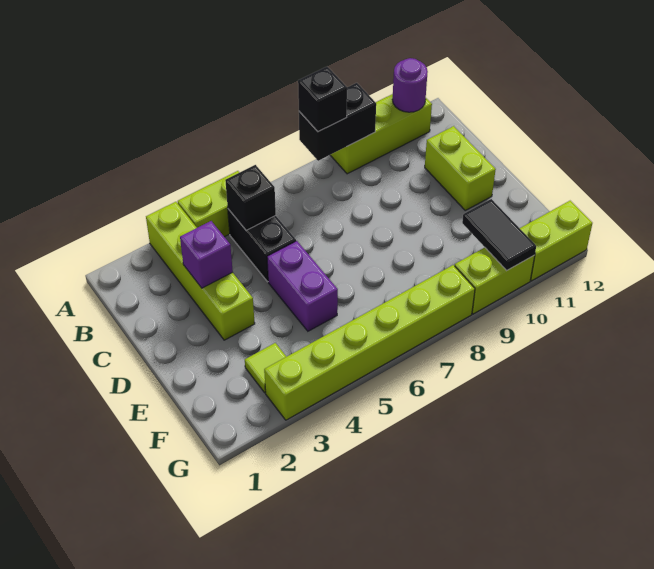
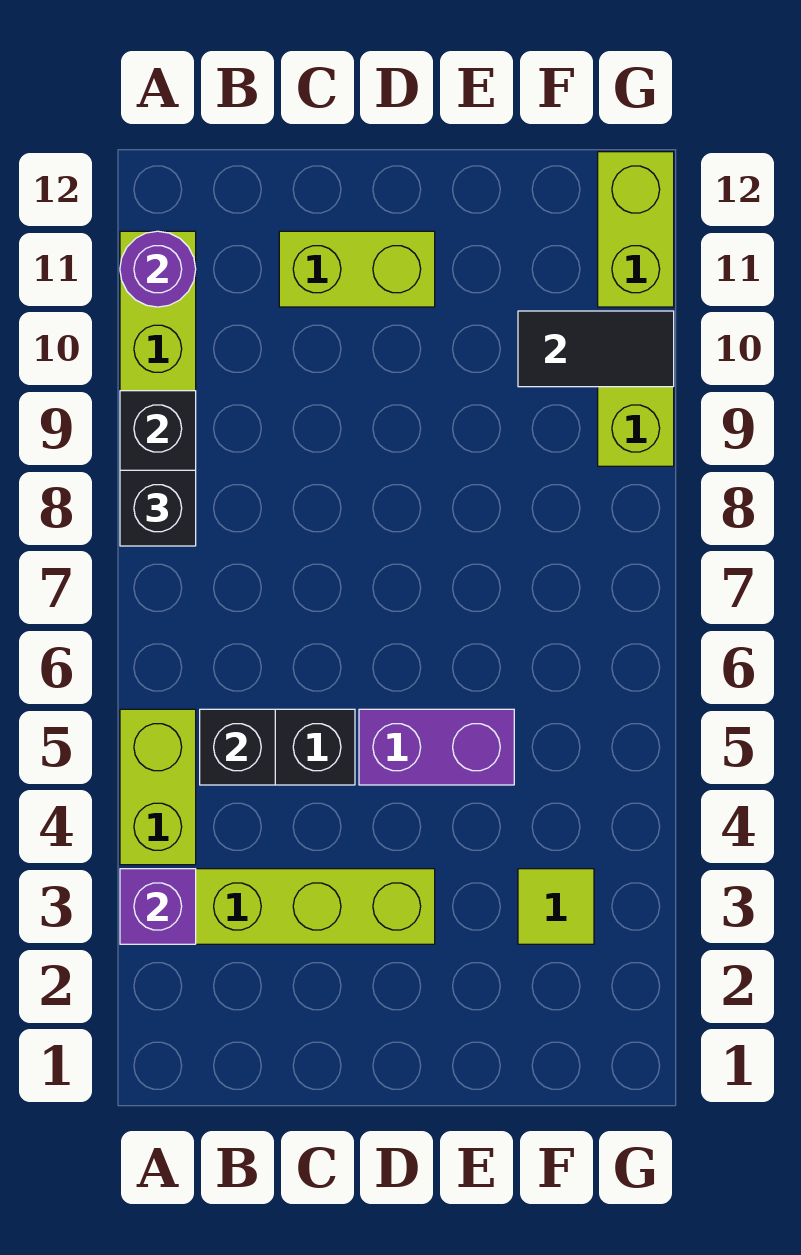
purple 1x1 brick [180,221,233,288] -> purple 1x1 brick moved to [120,869,196,944]
lime 1x6 brick [264,265,475,420] -> none

